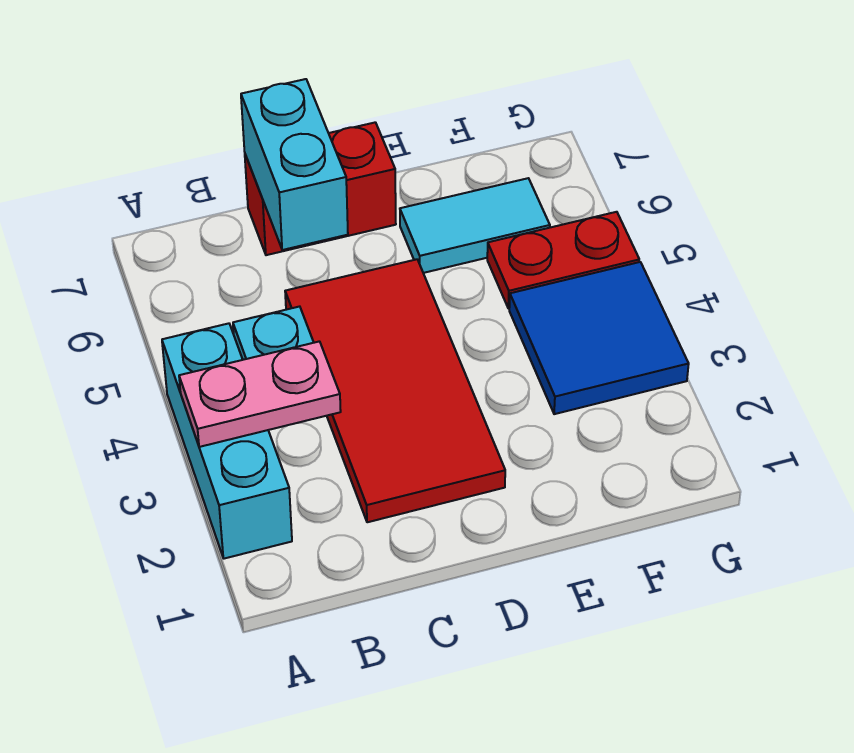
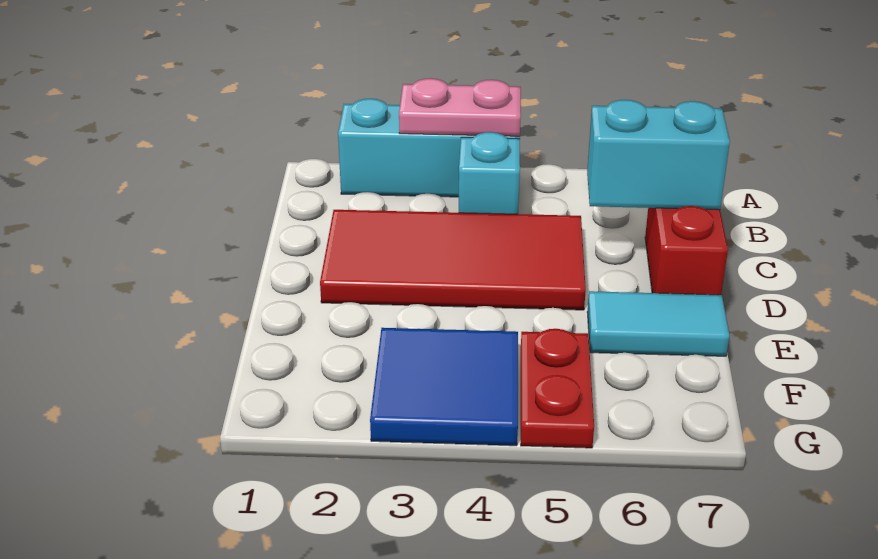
pink 1x2 plate [179,341,341,447] -> pink 1x2 plate turned to [399,78,521,136]
cyan 1x2 tile [400,178,550,273] -> cyan 1x2 tile turned to [587,291,729,356]

